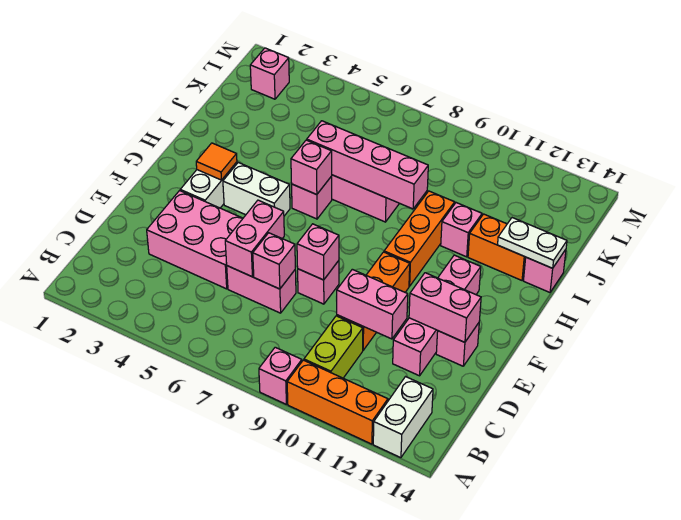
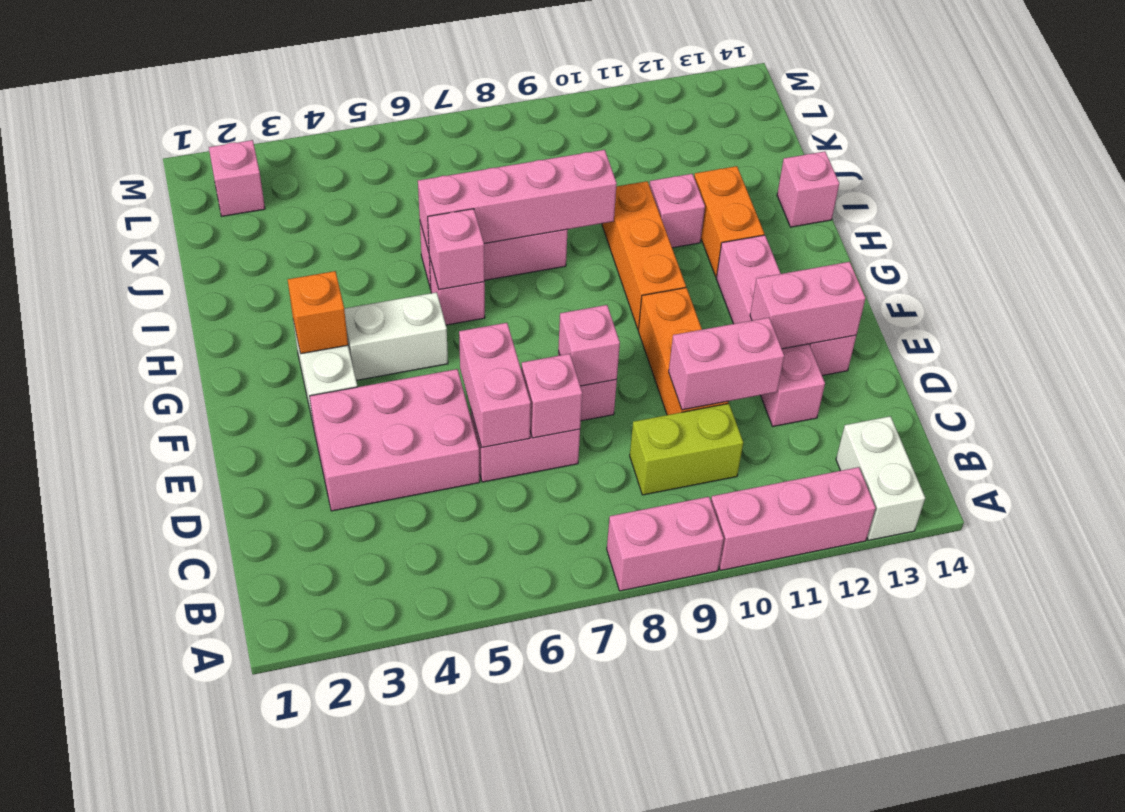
pink 1x1 brick [259,347,302,404] -> pink 1x2 brick [607,497,724,591]
orange 1x3 brick [287,360,388,444] -> pink 1x3 brick [711,467,876,570]
lime 1x2 brick [304,316,363,378] -> lime 1x2 brick turned to [630,404,743,495]
orange 1x1 tile [196,143,237,180] -> orange 1x1 brick [288,271,348,354]
orange 1x2 brick [468,214,526,280] -> orange 1x2 brick turned to [694,166,764,277]
white 1x2 plate [498,218,567,268] -> none

